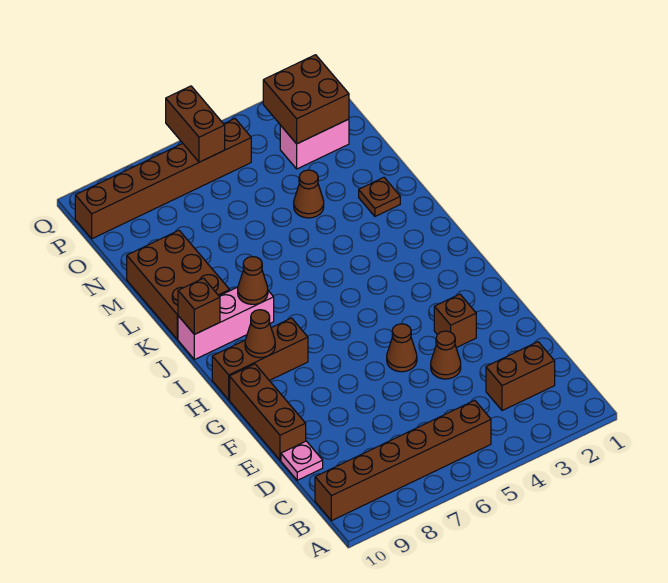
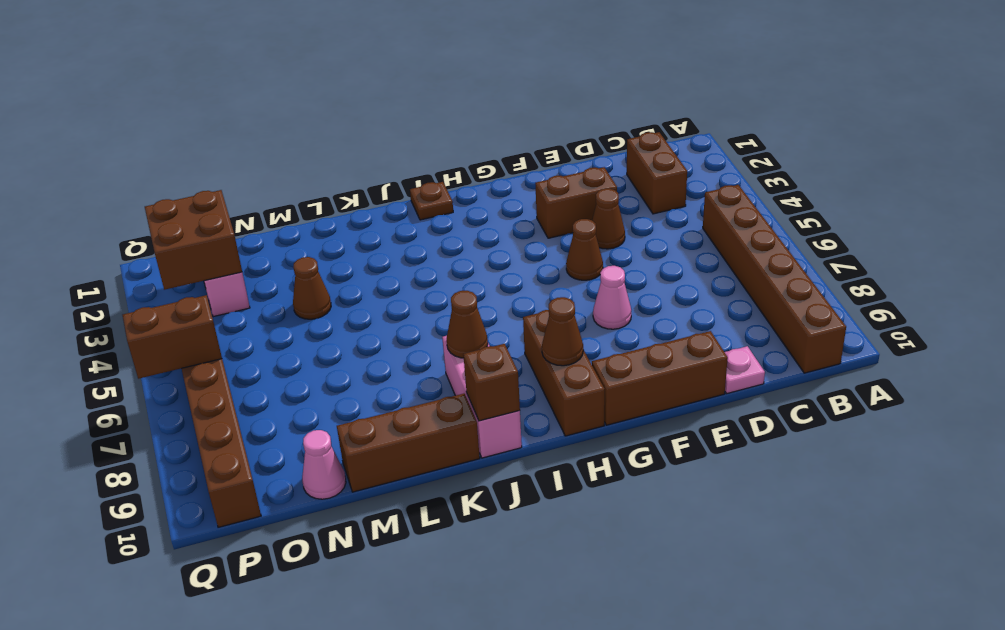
brown 1x1 brick [434,294,476,348] -> brown 1x2 brick [535,167,617,238]
none -> pink 1x1 cone [593,266,631,329]
brown 2x3 brick [127,230,230,339] -> brown 1x3 brick [337,394,480,492]
brown 1x1 plate [359,177,400,216] -> brown 1x1 plate moved to [410,182,453,220]
none -> pink 1x1 cone [302,430,346,499]

